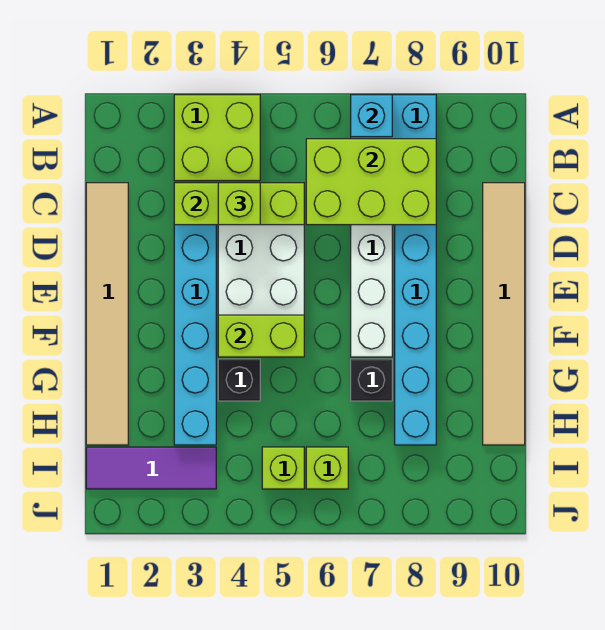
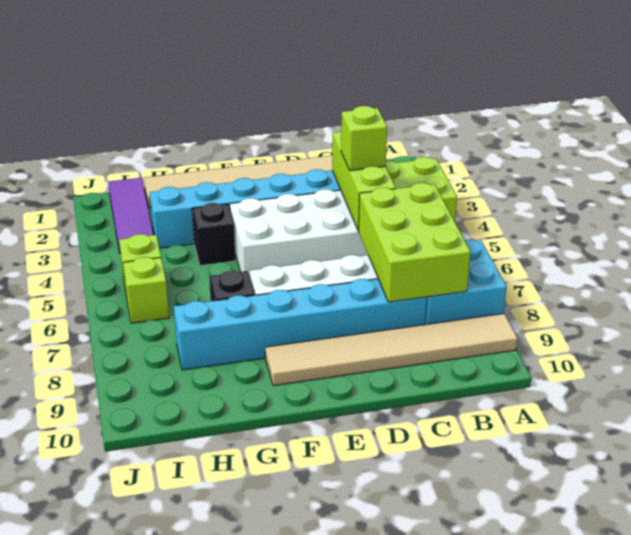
cyan 1x1 brick [351,95,392,137] -> none
tan 1x6 tile [483,183,525,445] -> tan 1x6 tile moved to [265,314,517,386]
lime 1x2 brick [218,315,304,357] -> none

